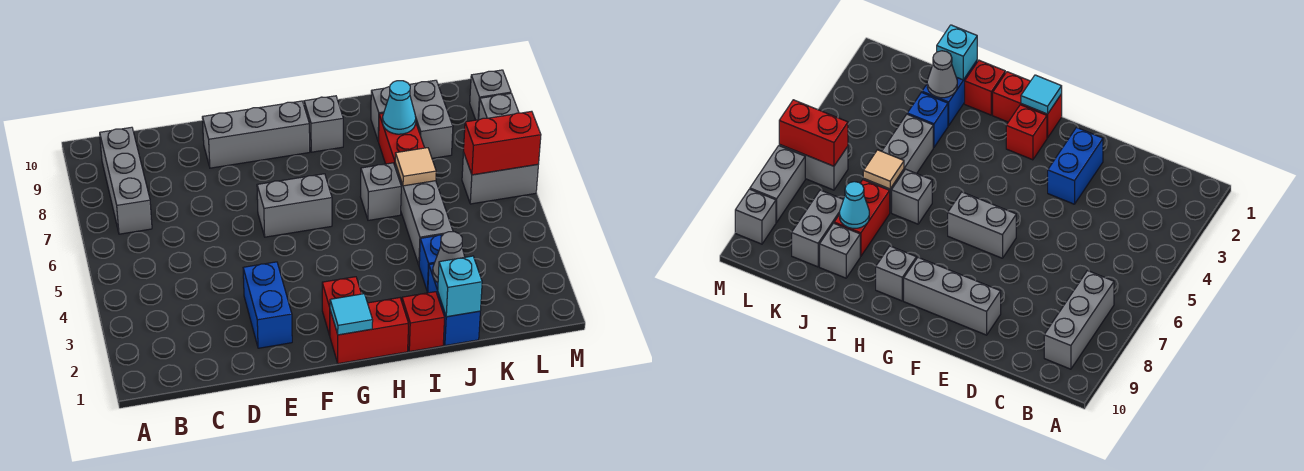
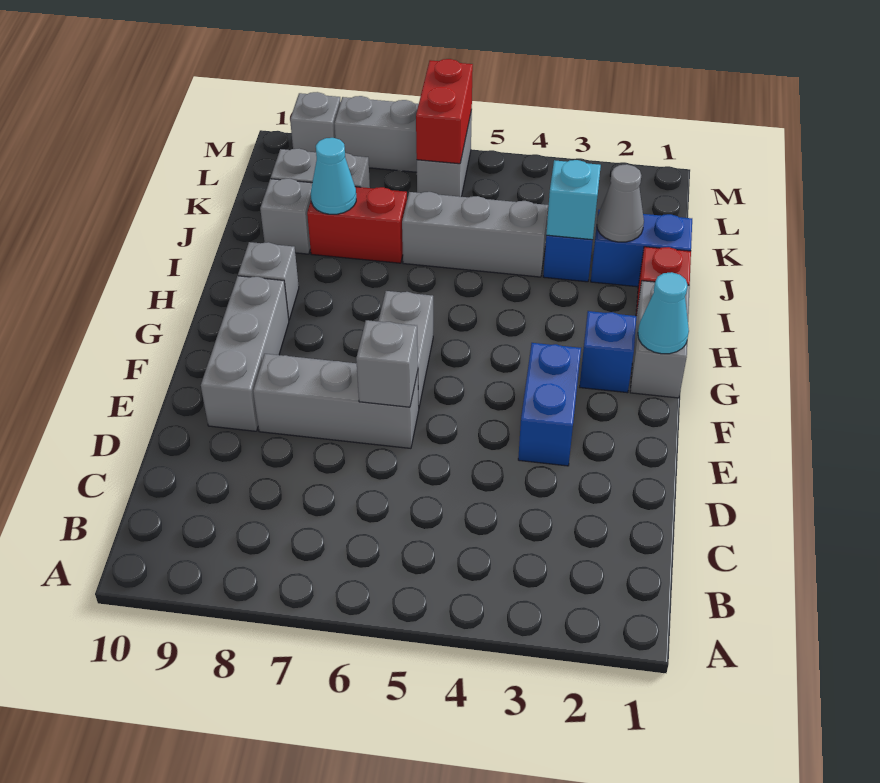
grey 1x3 brick [100,127,152,234] -> grey 1x3 brick moved to [253,354,419,448]
blue 1x2 brick [243,262,292,348] -> blue 1x2 brick turned to [518,343,581,466]
red 1x2 brick [330,298,409,364] -> grey 1x2 brick [630,281,690,398]
cyan 1x1 tile [330,294,373,335] -> cyan 1x1 cone [638,272,689,354]
red 1x1 brick [322,277,361,335] -> blue 1x1 brick [580,311,636,393]
grey 1x1 brick [361,163,401,220] -> grey 1x1 brick moved to [356,320,418,407]
cyan 1x1 brick [438,256,482,317] -> cyan 1x1 brick moved to [546,160,601,240]
tan 1x1 tile [395,148,436,186] -> none

